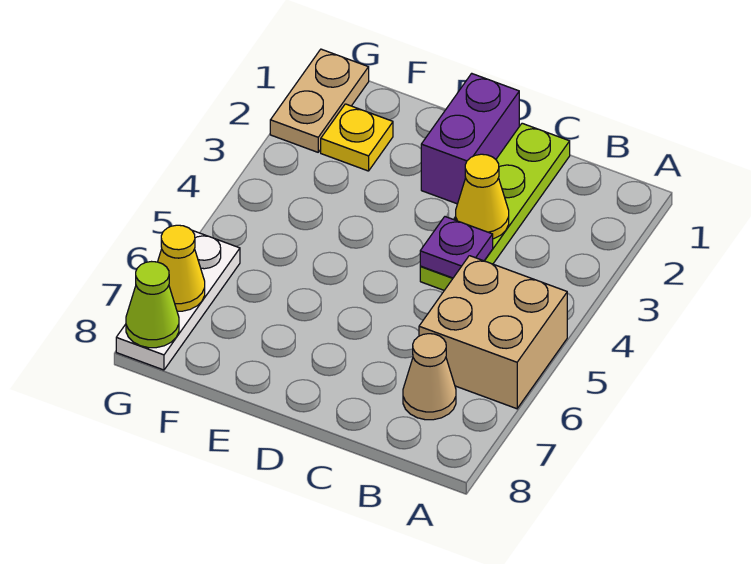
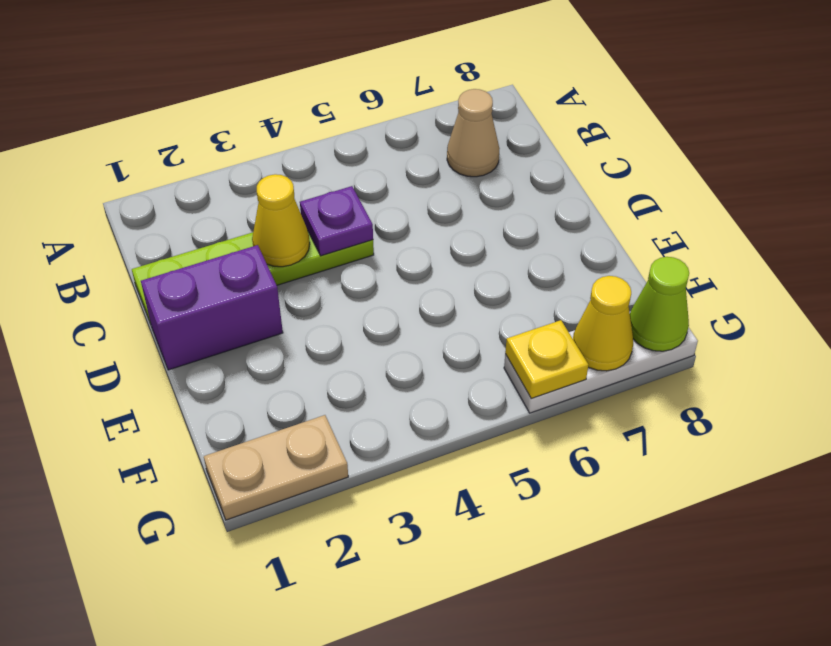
tan 2x2 brick [419,256,567,409] -> none
yellow 1x1 plate [321,104,393,171] -> yellow 1x1 plate moved to [505,320,588,398]

